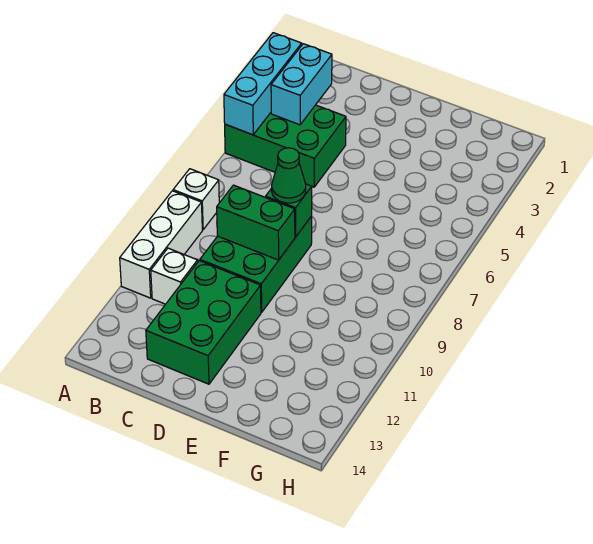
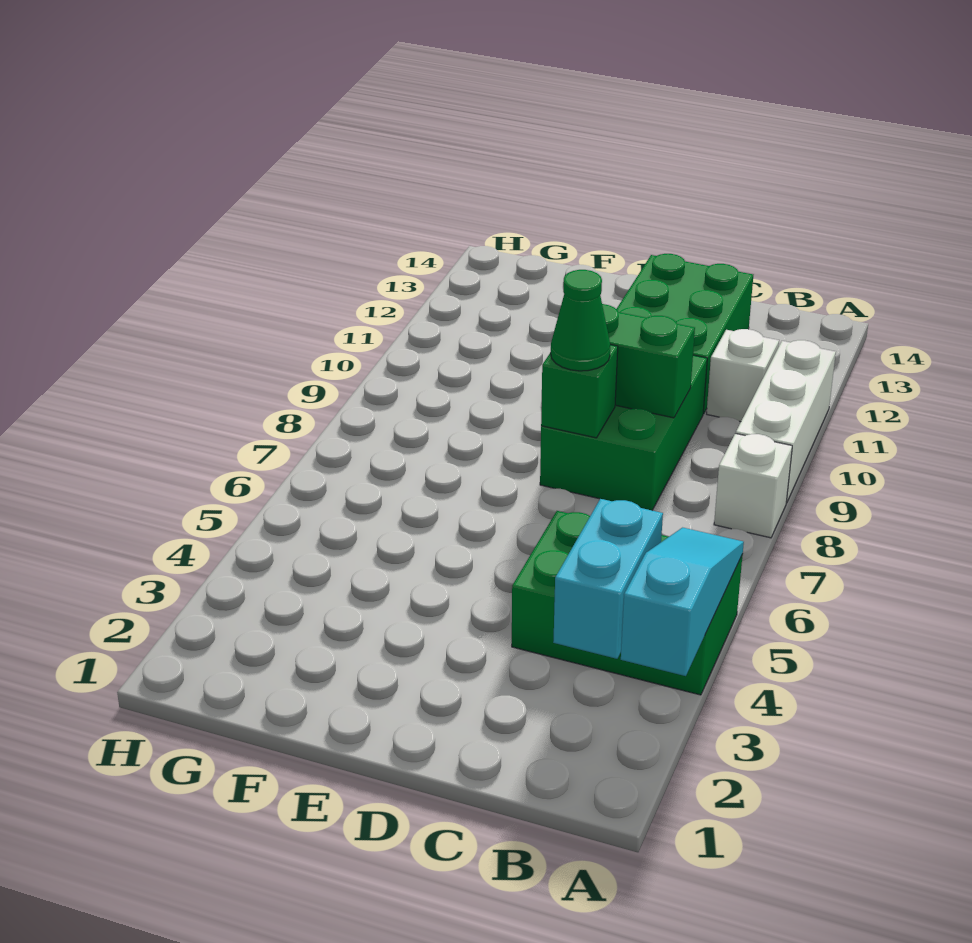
cyan 1x3 brick [224,33,302,135] -> cyan 1x3 slope [621,528,744,676]

